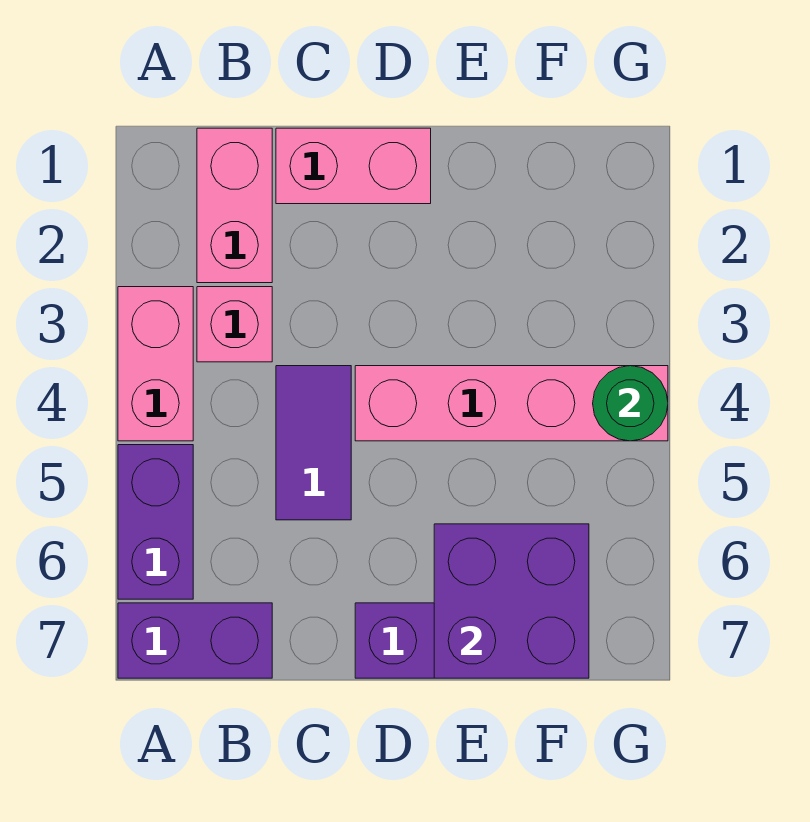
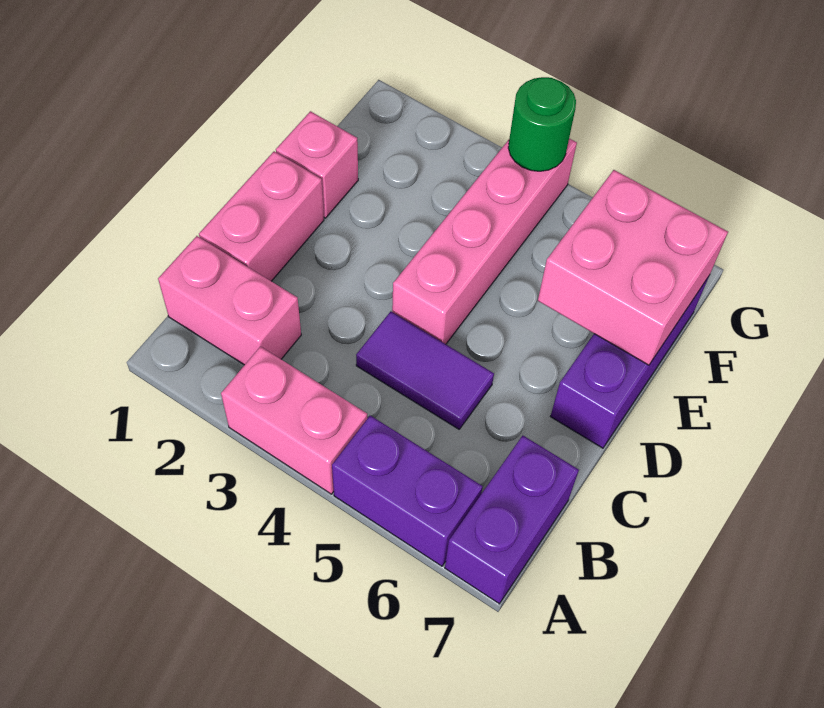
pink 1x1 brick [197,287,272,362] -> pink 1x1 brick moved to [276,111,358,218]
purple 2x2 brick [434,524,589,678] -> pink 2x2 brick [538,170,728,365]

